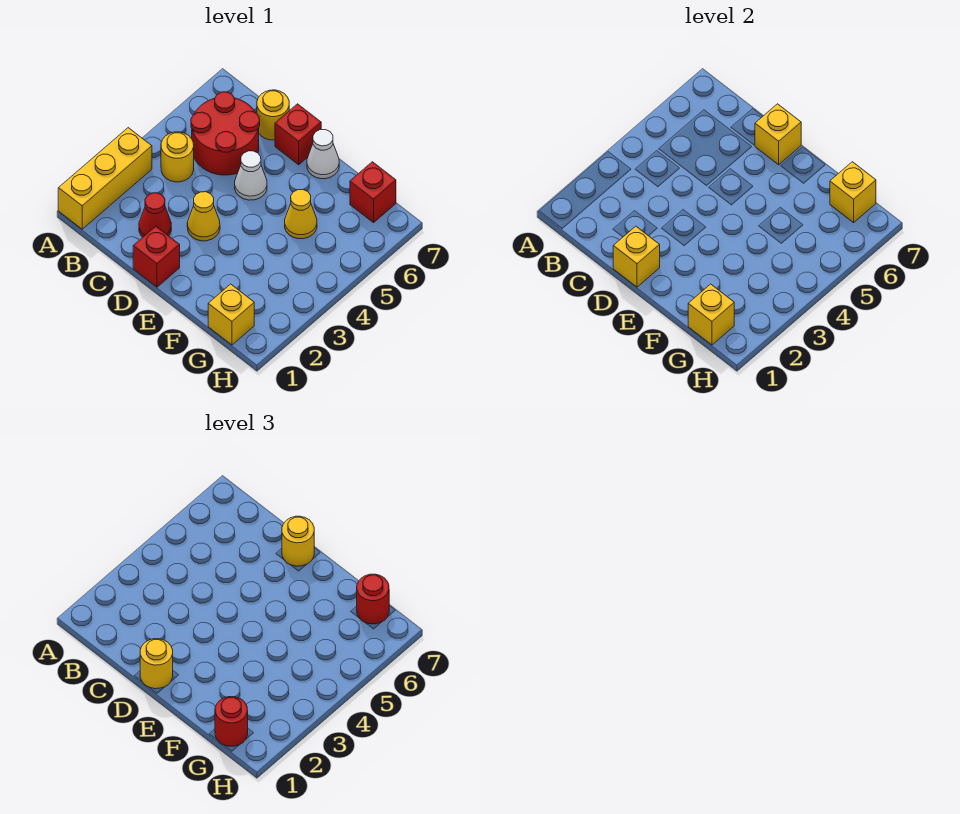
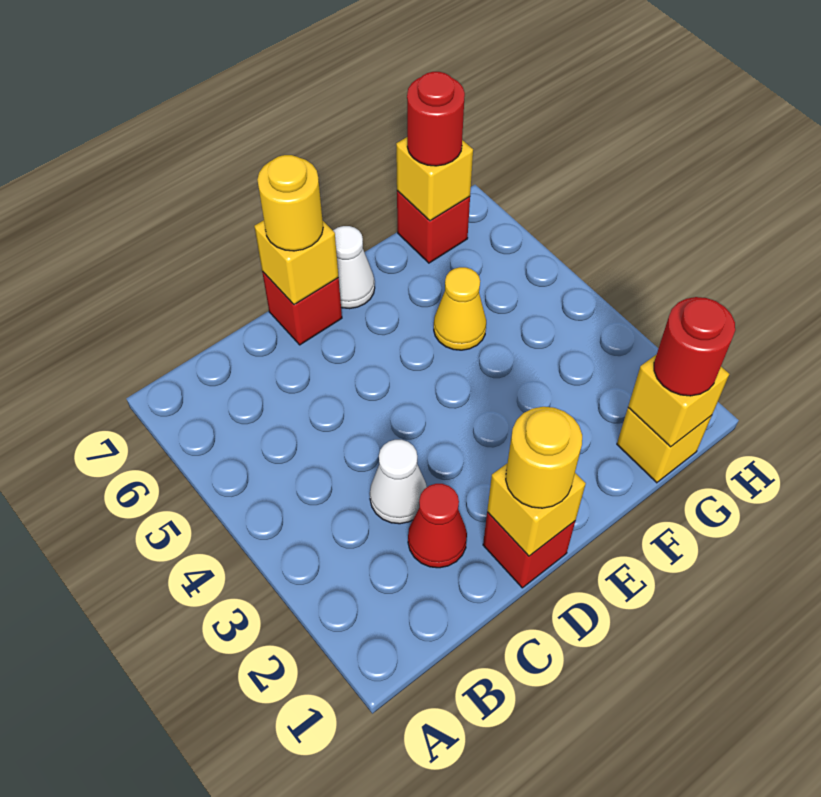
yellow 1x3 brick [58,128,152,229] -> none
yellow 1x1 round brick [161,132,194,182] -> none
red 2x2 round brick [191,92,260,175] -> none
yellow 1x1 round brick [257,90,289,140] -> none
yellow 1x1 cone [187,192,220,241] -> none
white 1x1 cone [235,151,267,200] -> white 1x1 cone moved to [370,440,427,524]

